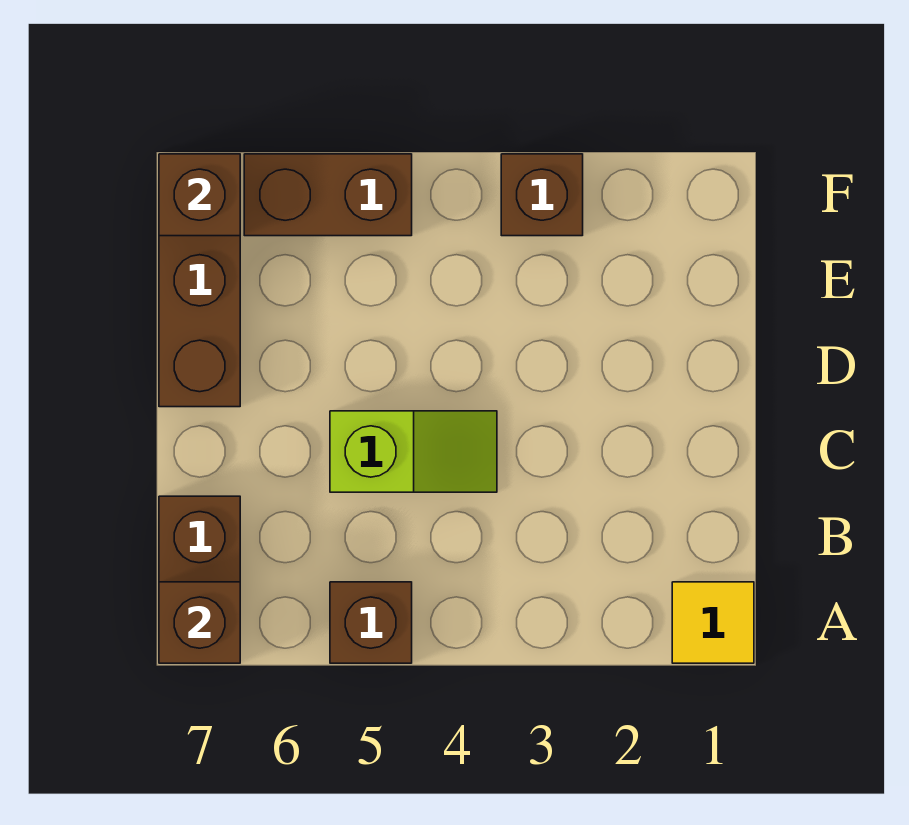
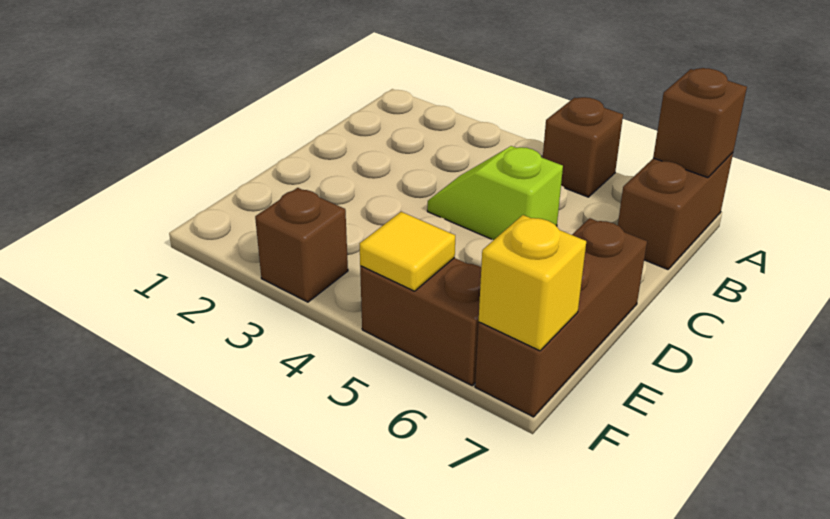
yellow 1x1 tile [672,582,754,663] -> yellow 1x1 tile moved to [360,212,455,291]
brown 1x1 brick [159,154,240,236] -> yellow 1x1 brick [479,215,586,351]

